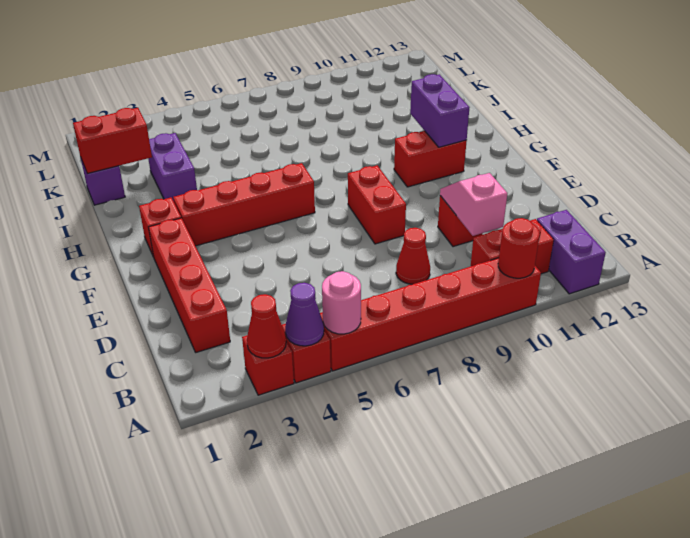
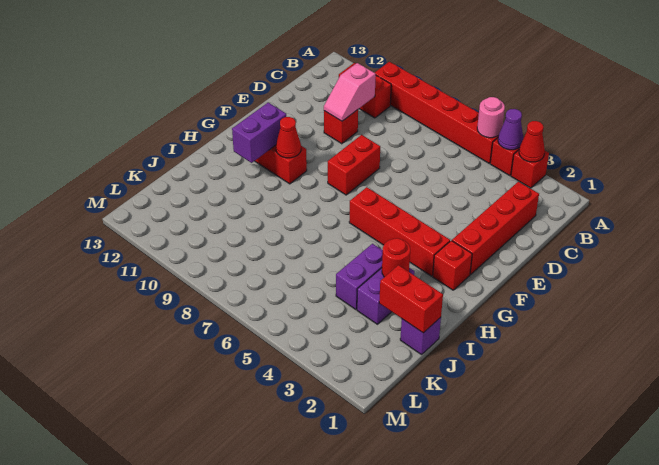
red 1x1 round brick [498,218,540,278] -> red 1x1 round brick moved to [382,238,410,277]
purple 1x2 brick [537,210,606,294] -> purple 1x2 brick moved to [336,244,383,310]
red 1x1 cone [396,228,430,284] -> red 1x1 cone moved to [276,117,301,158]

